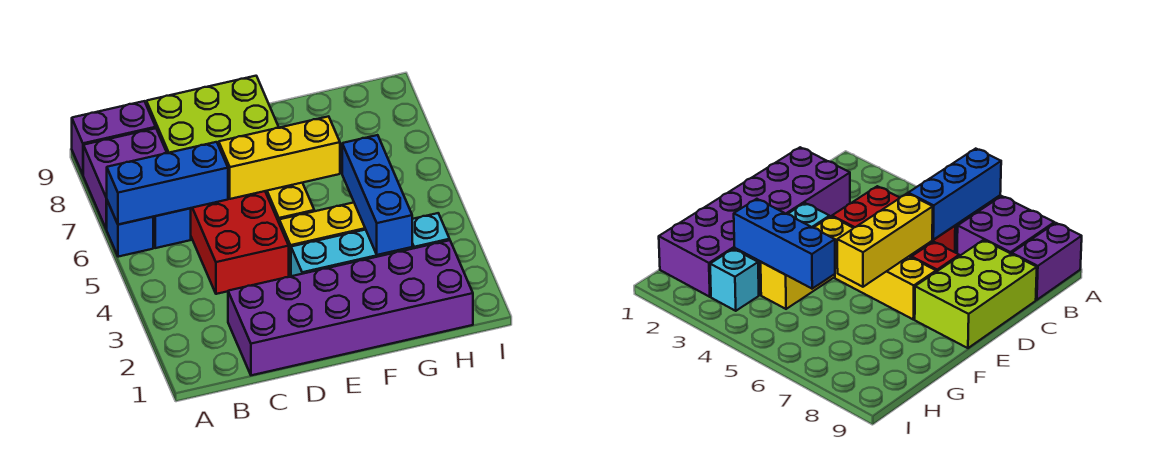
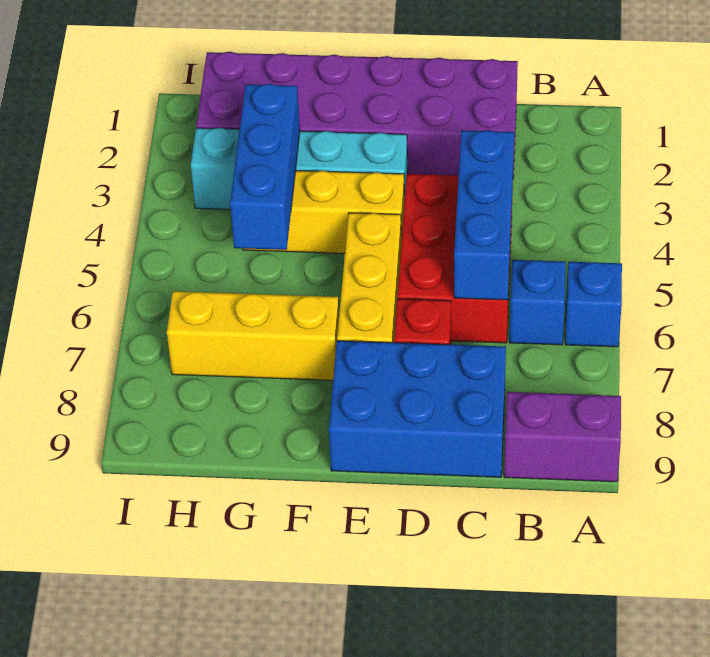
blue 1x3 brick [107,142,228,225] -> blue 1x3 brick turned to [454,130,514,300]
purple 2x2 brick [83,128,167,229] -> none
lime 2x3 brick [146,76,279,153] -> blue 2x3 brick [329,341,506,477]
yellow 1x3 brick [219,116,340,199] -> yellow 1x3 brick moved to [167,291,339,380]

